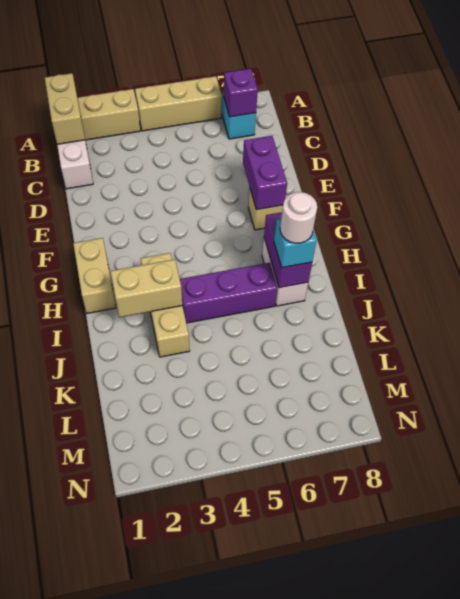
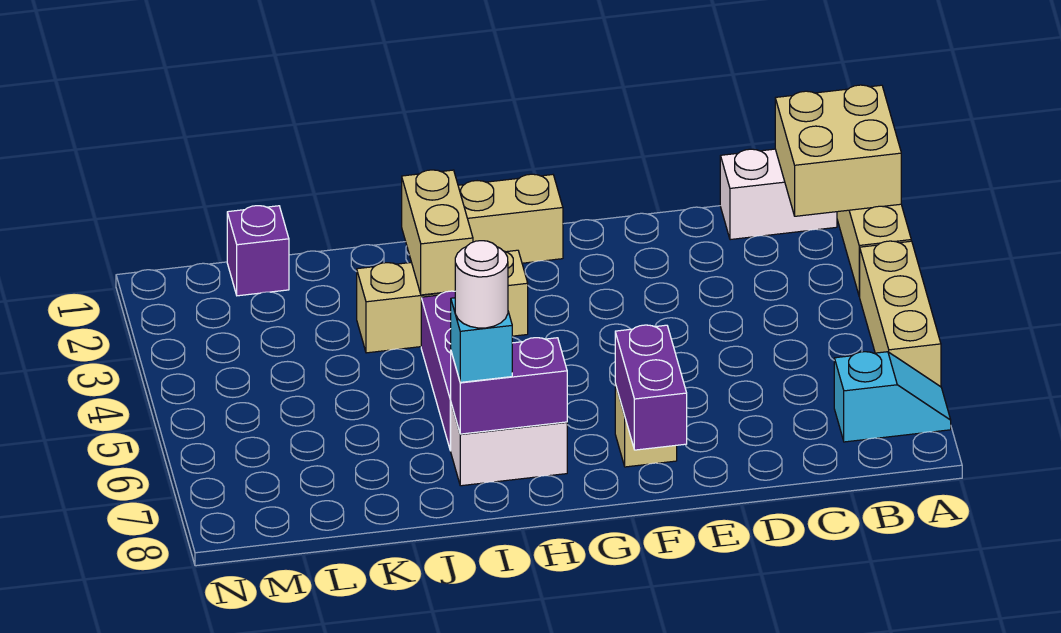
tan 1x2 brick [45,73,85,144] -> tan 2x2 brick [775,85,901,216]
purple 1x1 brick [224,69,258,117] -> purple 1x1 brick moved to [227,206,289,296]
purple 1x2 brick [243,136,287,210] -> purple 1x2 brick turned to [615,325,687,450]

